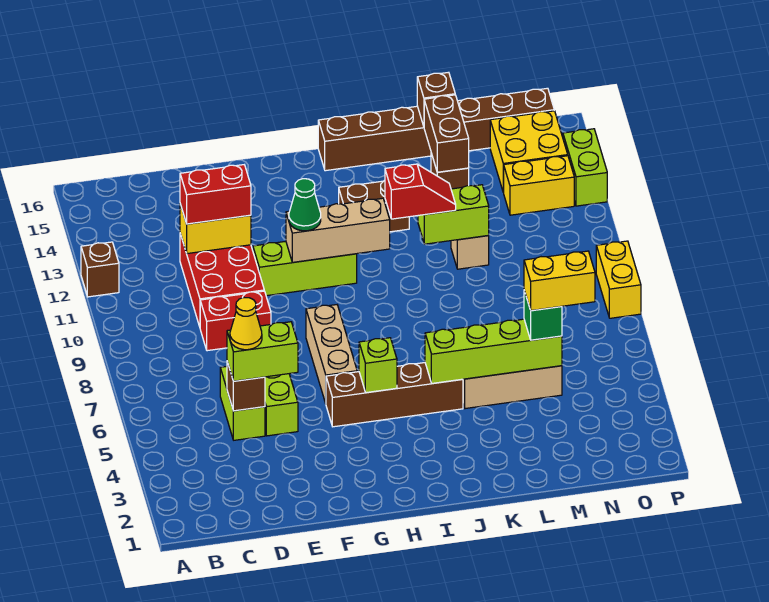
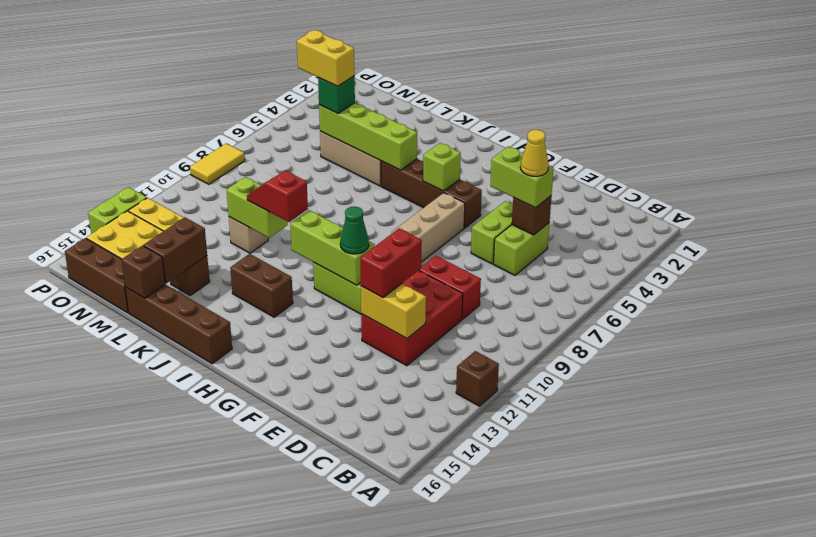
red 1x2 brick [180,165,251,224] -> red 1x2 brick turned to [360,229,422,298]
tan 1x3 brick [286,198,390,262] -> lime 1x3 brick [290,210,375,285]
yellow 1x2 brick [596,241,641,318] -> yellow 1x2 tile [190,144,245,184]

